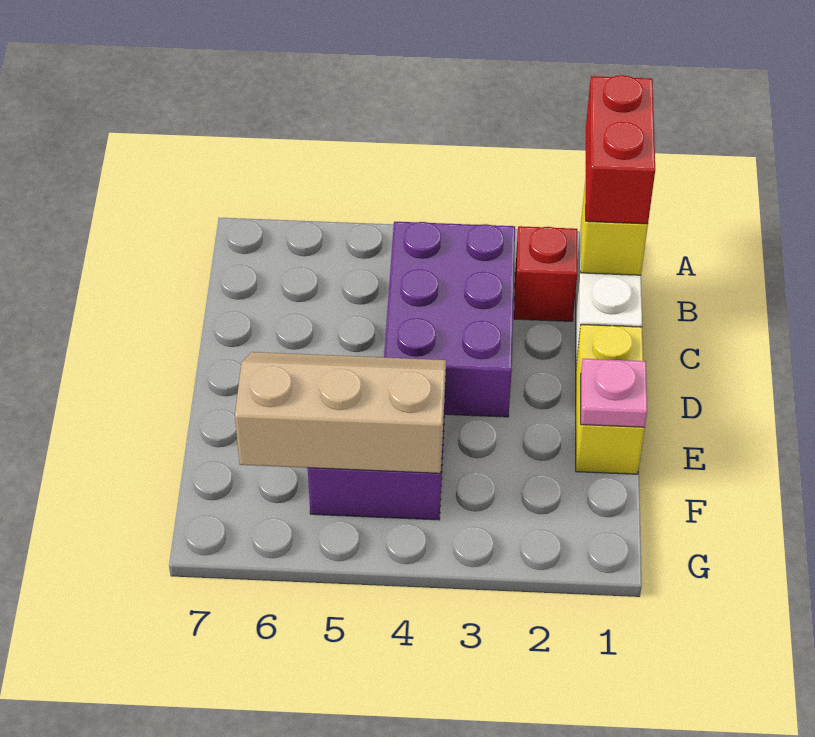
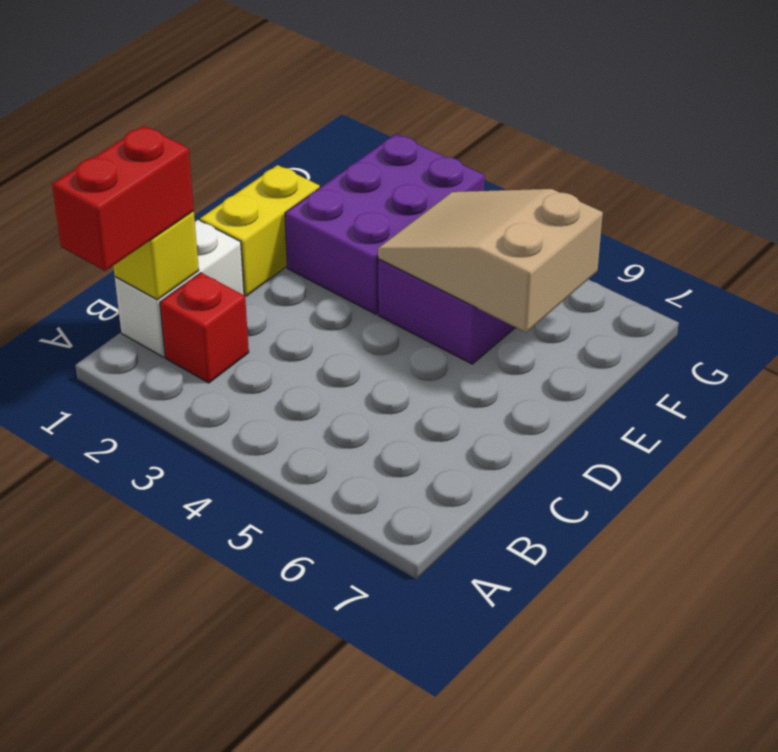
purple 2x3 brick [384,222,515,417] -> purple 2x3 brick moved to [285,134,485,314]
pink 1x1 plate [581,359,647,428] -> none
tan 2x3 slope [235,352,446,473] -> tan 2x3 slope turned to [378,189,603,332]

